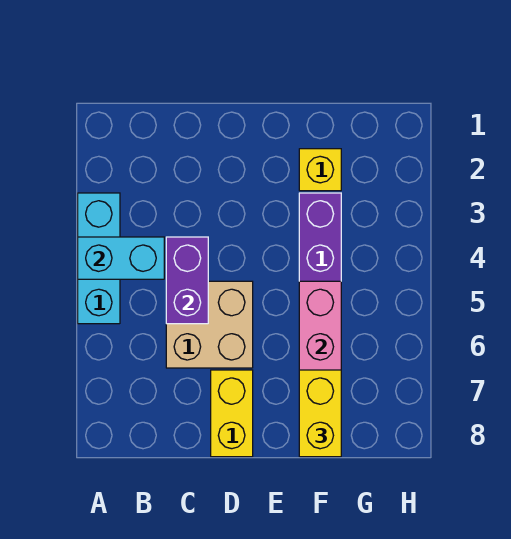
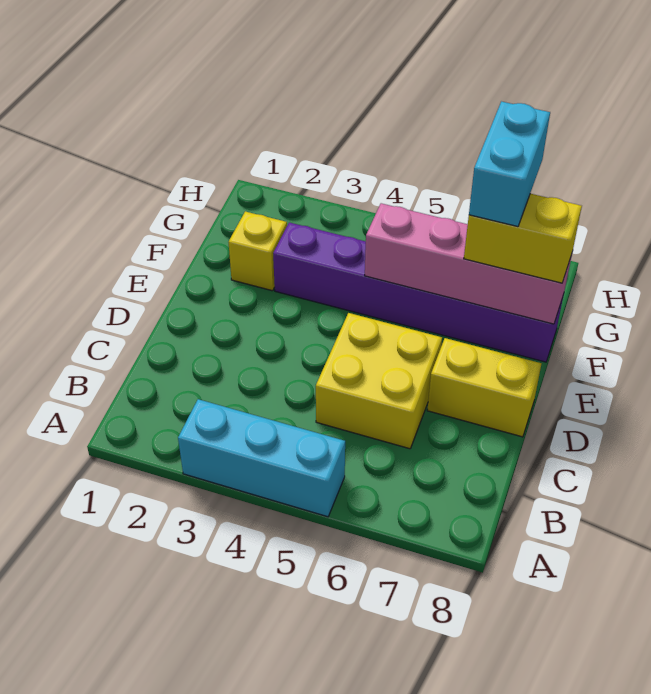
cyan 1x2 brick [78,237,164,279] -> cyan 1x2 brick moved to [469,101,550,227]
purple 1x2 brick [166,237,208,324] -> none
tan 2x2 brick [166,281,253,368] -> yellow 2x2 brick [316,313,442,449]

